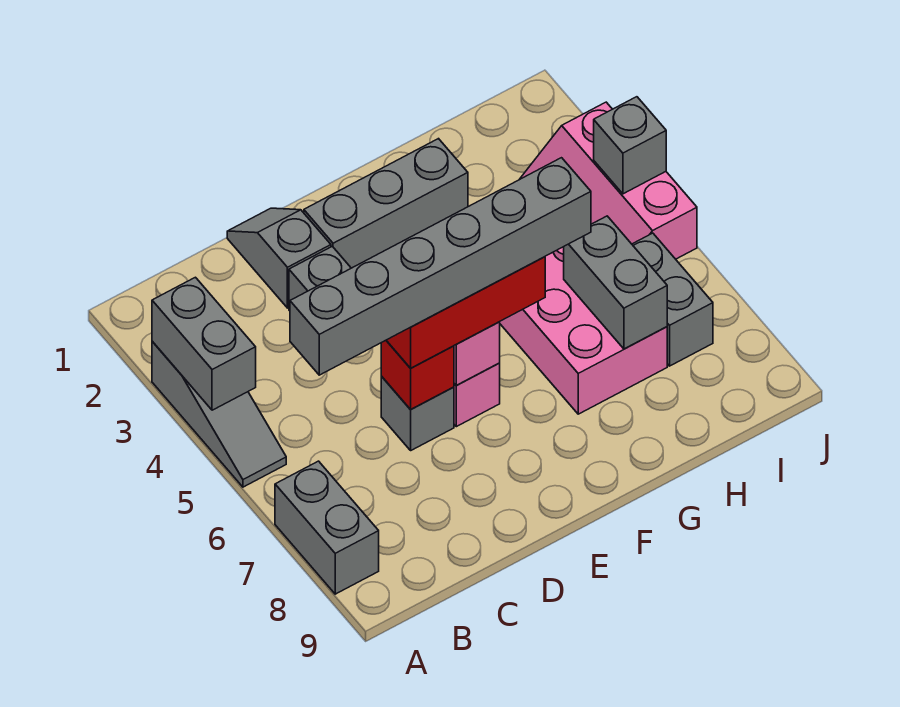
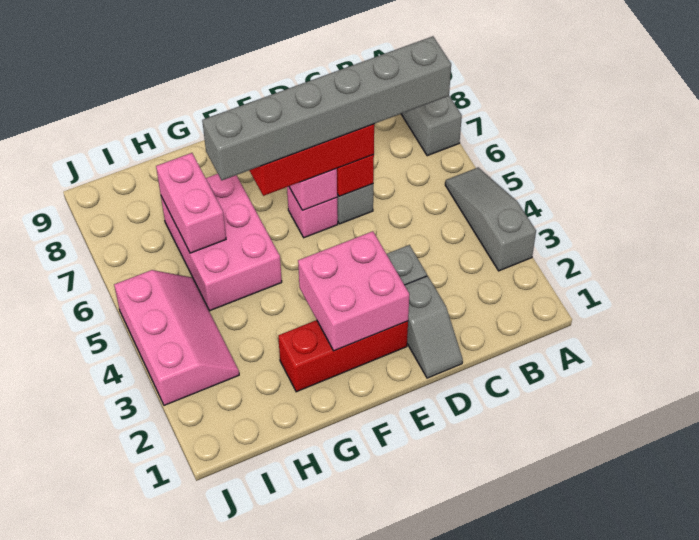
grey 1x2 brick [152,277,256,410] -> none
grey 1x3 brick [304,139,468,268] -> red 1x3 brick [278,320,408,392]
none -> pink 2x2 brick [298,231,409,351]
grey 1x2 brick [564,216,667,349] -> pink 1x2 brick [156,153,226,253]
grey 1x2 brick [632,233,713,366] -> none
grey 1x1 brick [594,97,666,194] -> none

